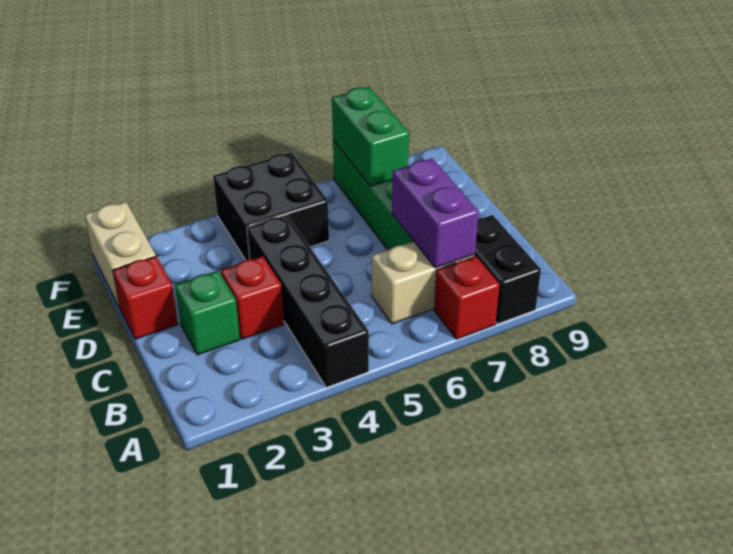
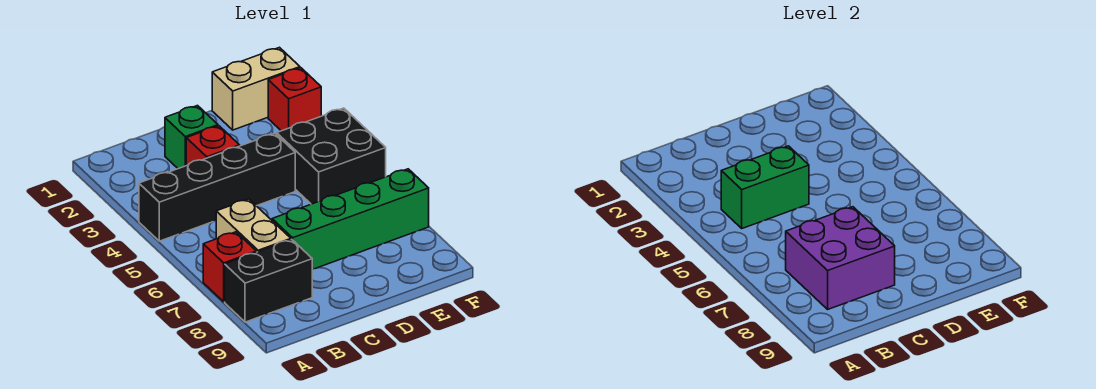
purple 1x2 brick [392,159,479,268] -> purple 2x2 brick [786,207,895,309]
red 1x1 brick [113,256,178,339] -> red 1x1 brick moved to [268,68,321,131]
green 1x2 brick [332,87,409,186] -> green 1x2 brick moved to [721,146,809,228]

